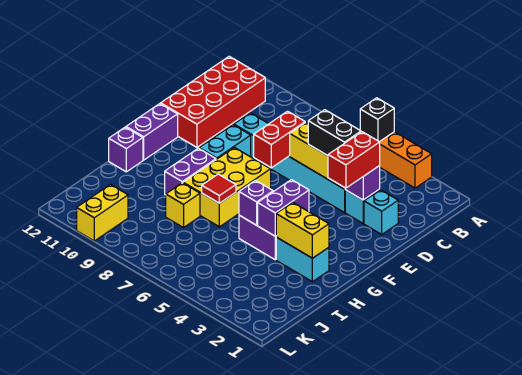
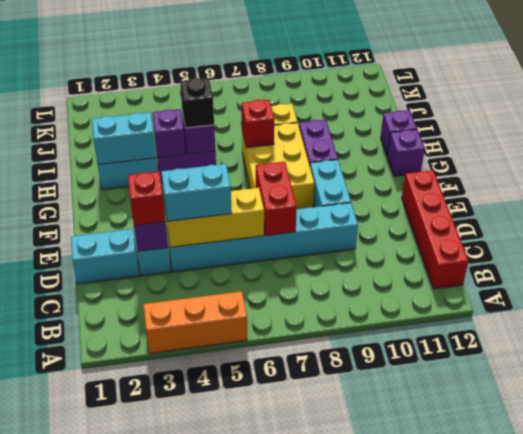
black 1x1 brick [360,98,394,142] -> black 1x1 brick moved to [180,78,214,128]
red 2x4 brick [161,56,265,147] -> red 1x4 brick [402,170,468,289]
cyan 1x1 brick [364,190,398,234] -> cyan 1x2 brick [71,229,139,284]
red 1x2 brick [328,132,380,188] -> red 1x1 brick [128,172,166,225]
black 1x2 brick [308,110,361,156] -> cyan 1x2 brick [161,164,232,221]
purple 1x2 brick [126,104,178,160] -> purple 1x1 brick [387,130,425,176]
purple 1x2 brick [258,180,309,236] -> purple 1x1 brick [152,109,186,158]
yellow 1x2 brick [276,202,329,258] -> cyan 1x2 brick [92,113,156,164]
red 1x1 tile [202,174,236,203] -> red 1x1 brick [242,100,274,148]
yellow 1x2 brick [77,185,128,241] -> none

